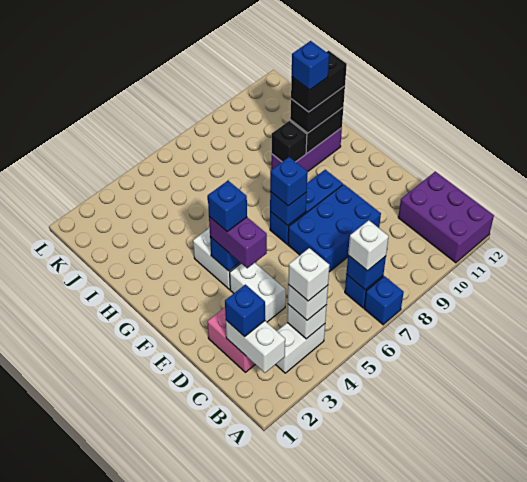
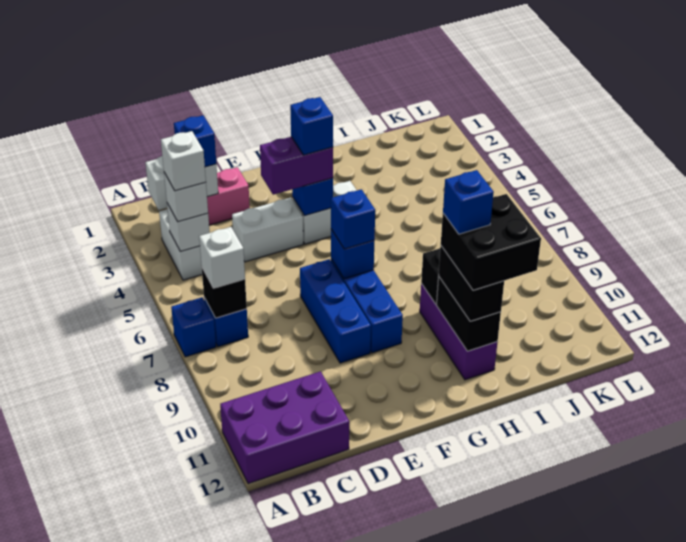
blue 1x1 brick [346,255,386,290] -> black 1x1 brick [202,268,247,318]
blue 2x3 brick [288,184,381,272] -> blue 1x3 brick [300,259,371,363]
black 1x2 brick [291,51,347,112] -> black 2x2 brick [441,194,541,290]

